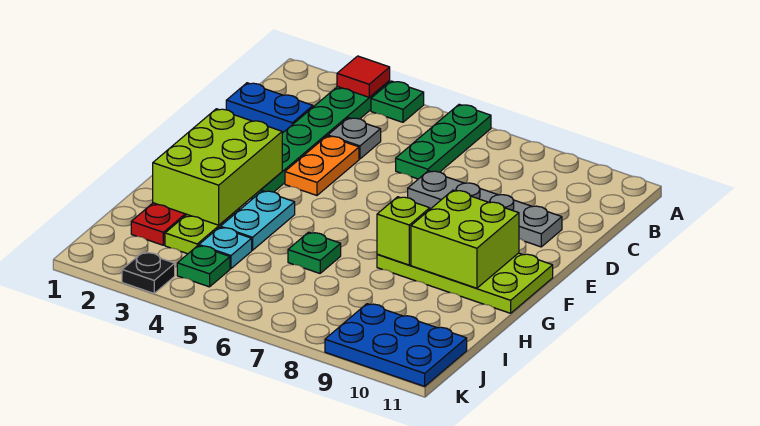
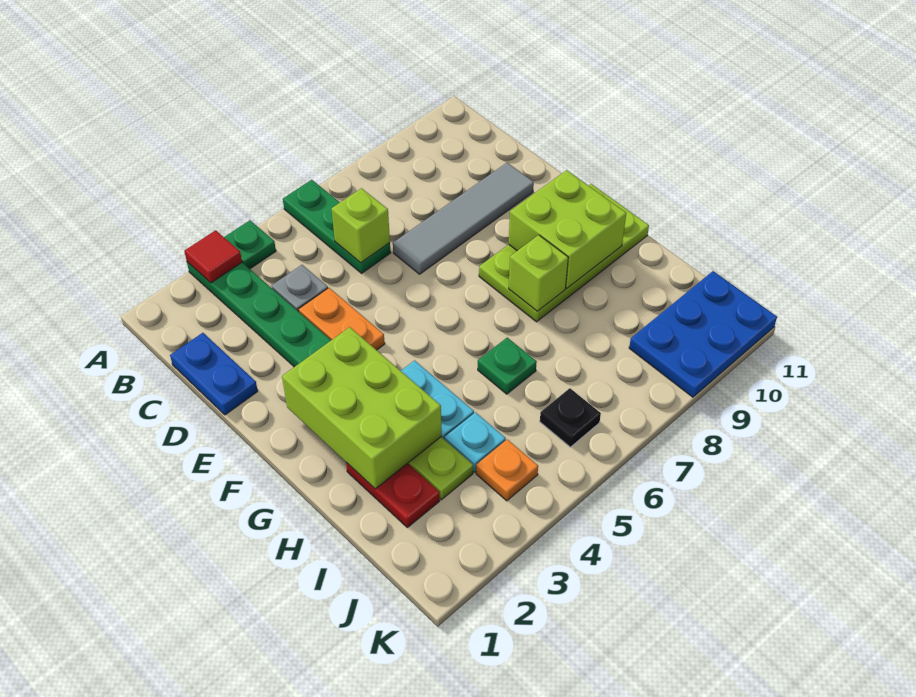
blue 1x2 plate [226,83,313,132] -> blue 1x2 plate turned to [170,333,258,415]
none -> lime 1x1 brick [332,188,390,263]
grey 1x4 plate [408,171,562,247] -> grey 1x4 tile [393,163,534,274]
green 1x1 plate [177,246,230,287] -> orange 1x1 plate [476,439,538,501]
black 1x1 plate [122,252,175,293] -> black 1x1 plate moved to [540,388,601,447]

